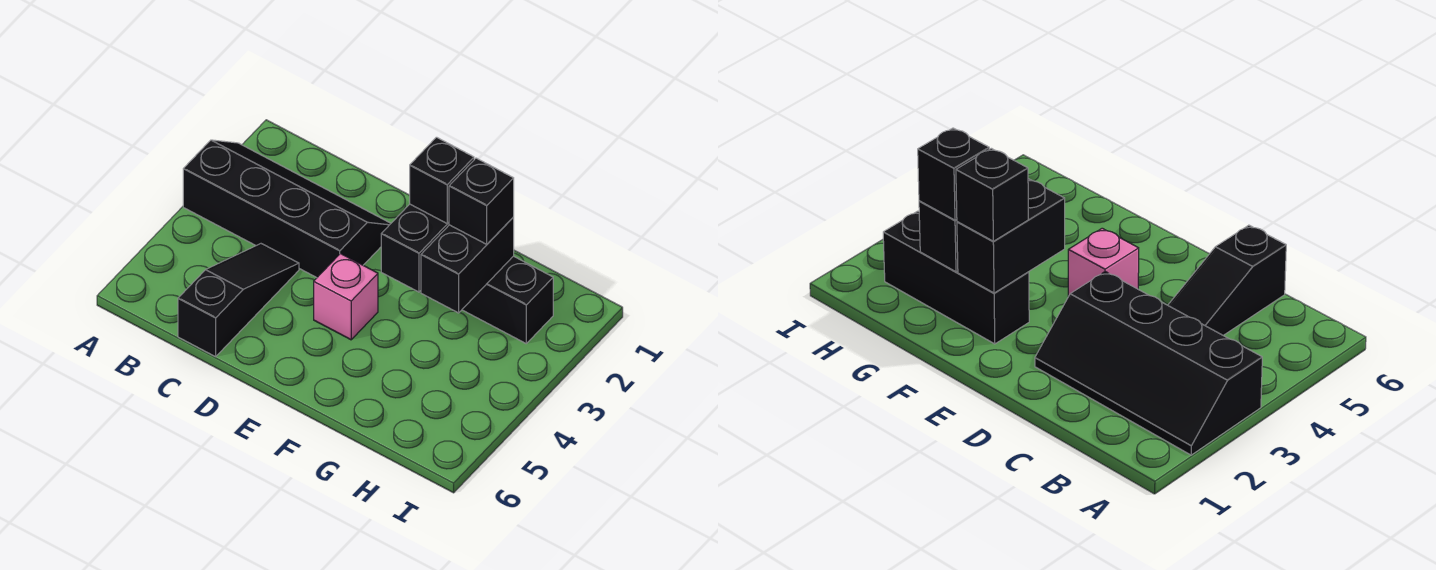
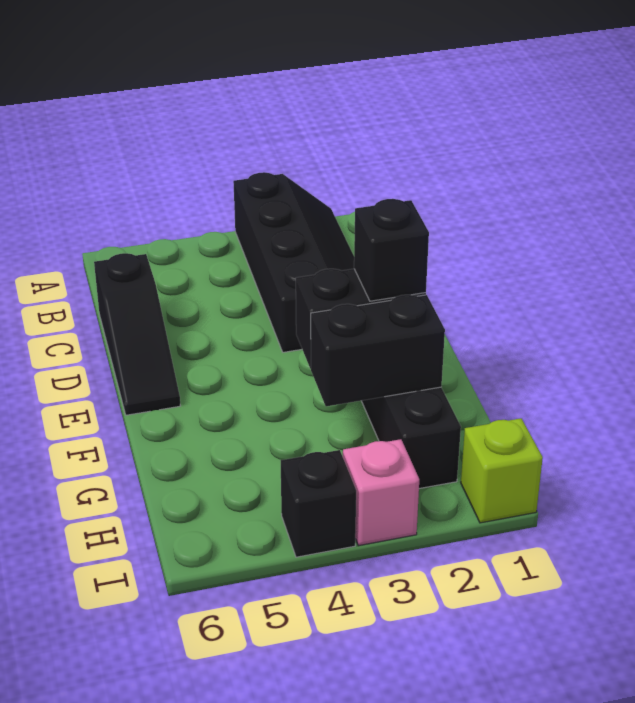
black 1x3 slope [178,244,299,357] -> black 1x3 slope turned to [94,253,180,415]
pink 1x1 brick [314,254,378,340] -> pink 1x1 brick moved to [343,439,419,546]
black 1x1 brick [449,158,514,244] -> black 1x1 brick moved to [281,450,356,557]
none -> lime 1x1 brick [461,418,543,523]

